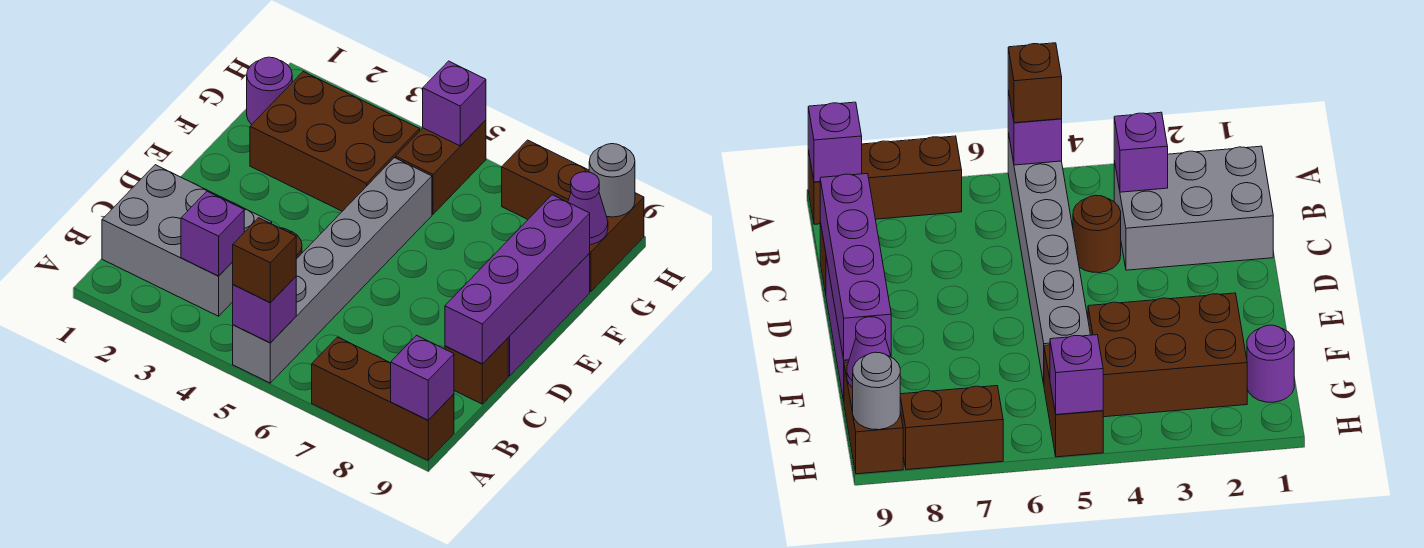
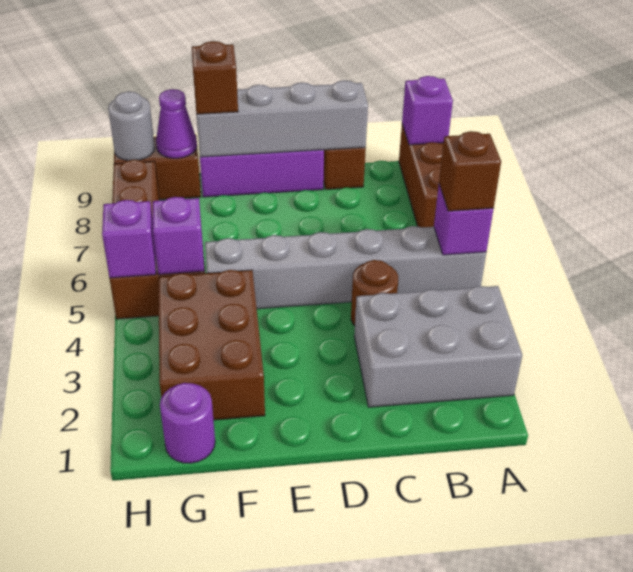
grey 2x3 brick [102,165,272,316] -> grey 2x3 brick turned to [354,286,522,407]
purple 1x1 brick [181,191,244,276] -> purple 1x1 brick moved to [153,197,204,275]
purple 1x4 brick [445,195,590,364] -> grey 1x4 brick [196,80,368,157]
none -> brown 1x1 brick [192,41,238,114]

